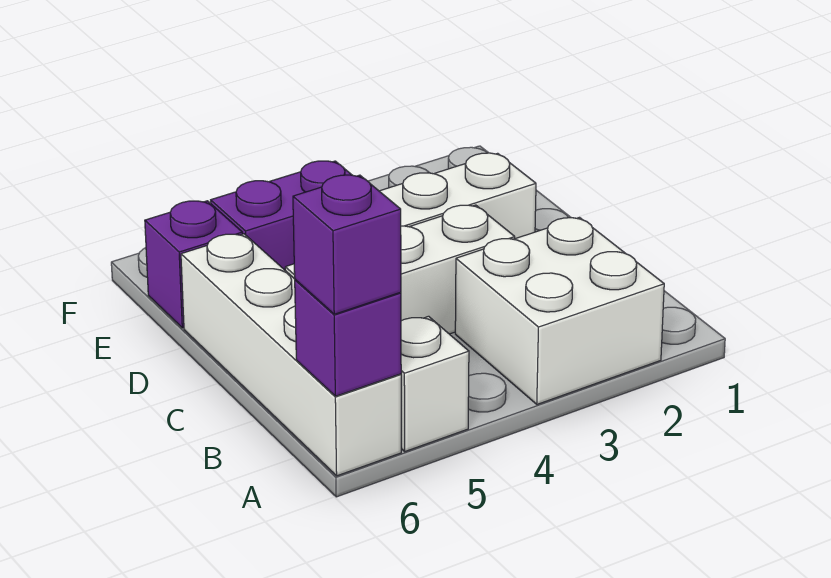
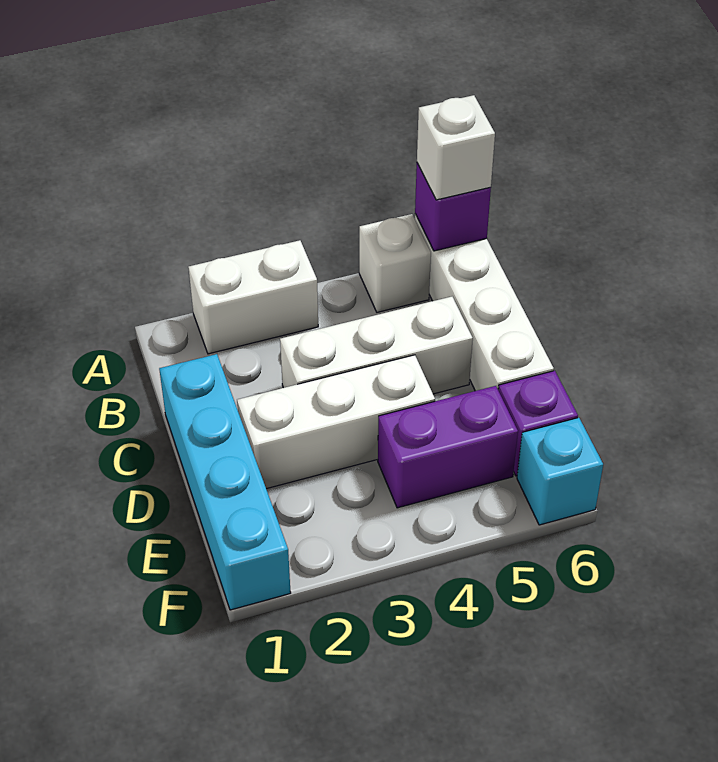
white 2x2 brick [455,218,664,404] -> white 1x2 brick [188,240,318,354]
purple 1x1 brick [293,175,401,314] -> white 1x1 brick [417,95,495,200]
none -> cyan 1x4 brick [159,354,291,610]
none -> cyan 1x1 brick [517,418,603,525]

